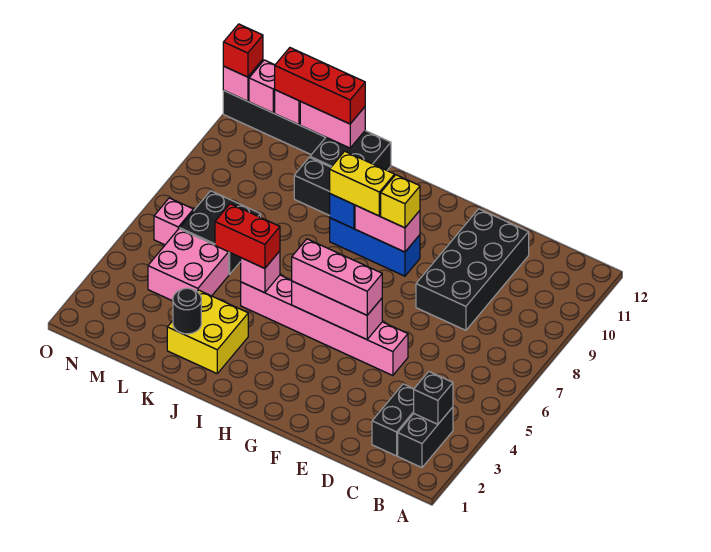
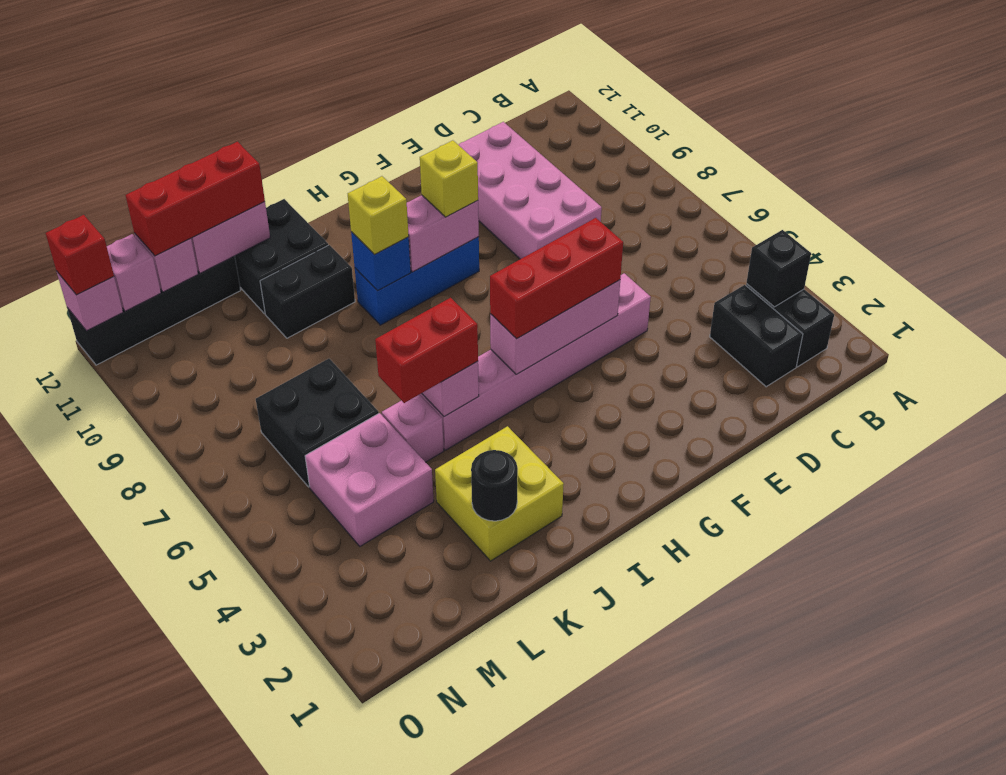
black 2x4 brick [416,209,529,330] -> pink 2x4 brick [459,122,602,259]
pink 1x3 brick [292,239,382,315] -> red 1x3 brick [490,218,623,339]
yellow 1x2 brick [330,151,395,216] -> yellow 1x1 brick [348,176,409,254]
pink 1x1 brick [154,198,193,245] -> pink 1x1 brick moved to [382,394,444,462]

